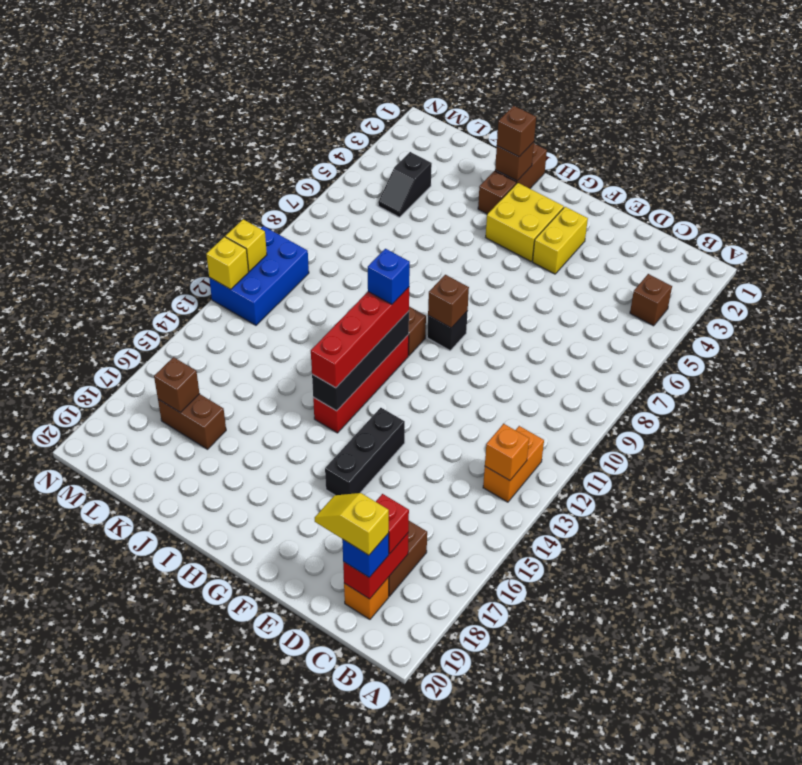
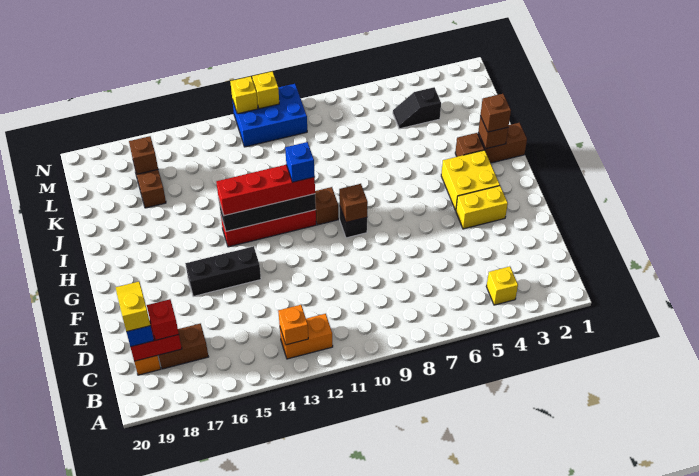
brown 1x1 brick [630,274,672,326] -> yellow 1x1 brick [486,266,518,305]

